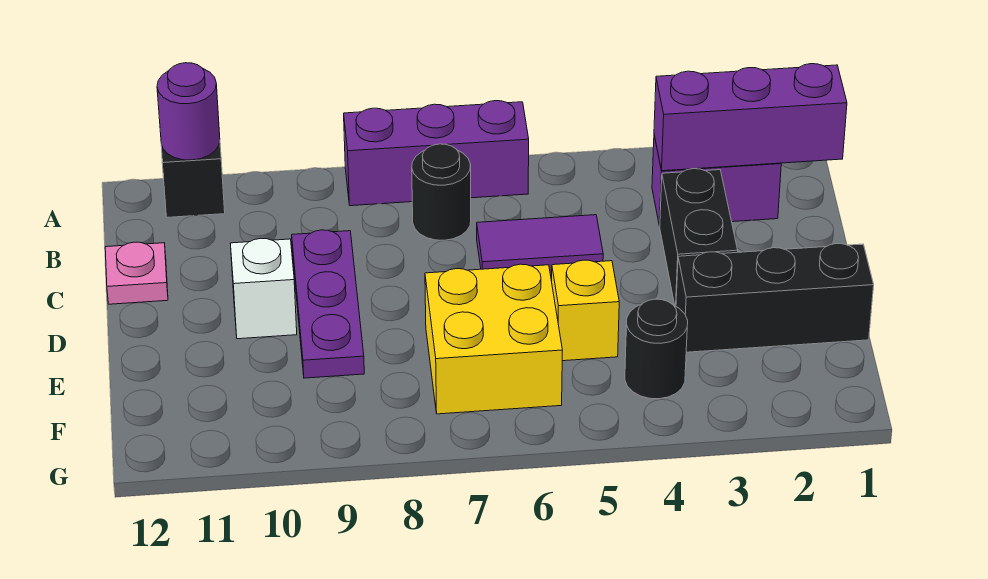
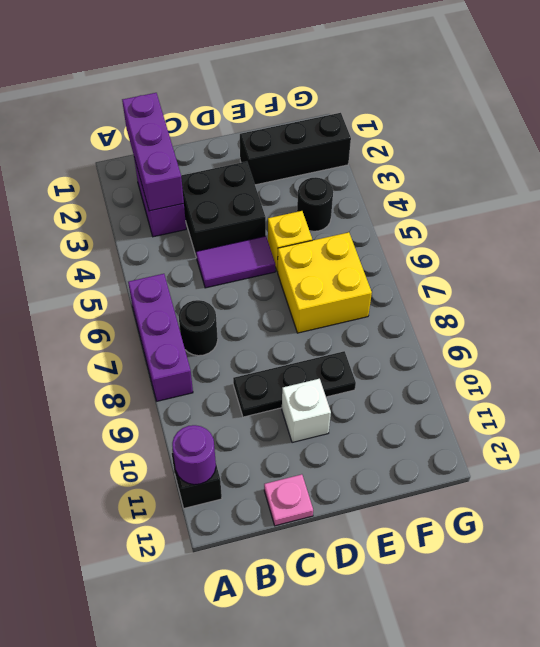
black 1x2 brick [660,169,738,306] -> black 2x2 brick [181,162,266,258]
purple 1x2 tile [477,215,603,275] -> purple 1x2 tile turned to [196,236,275,288]
purple 1x3 plate [292,230,364,378] -> black 1x3 plate [233,351,356,417]
black 1x3 brick [676,244,874,352] -> black 1x3 brick turned to [240,113,351,185]

